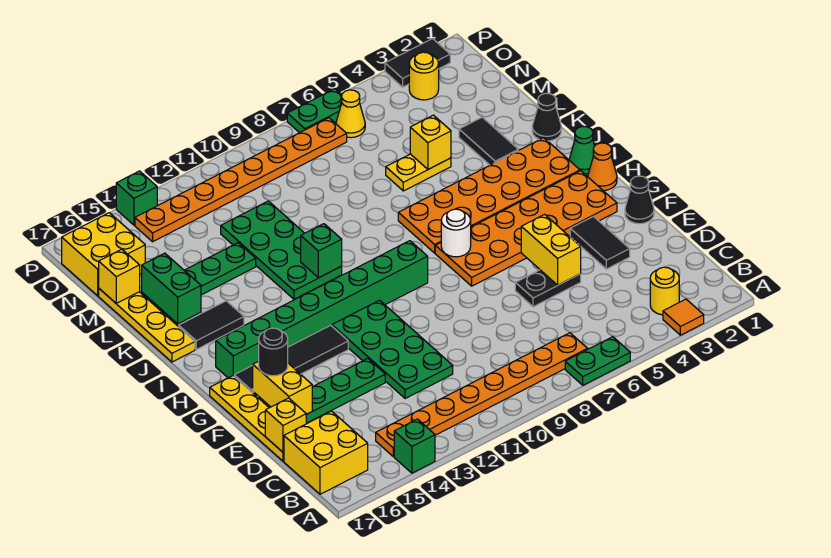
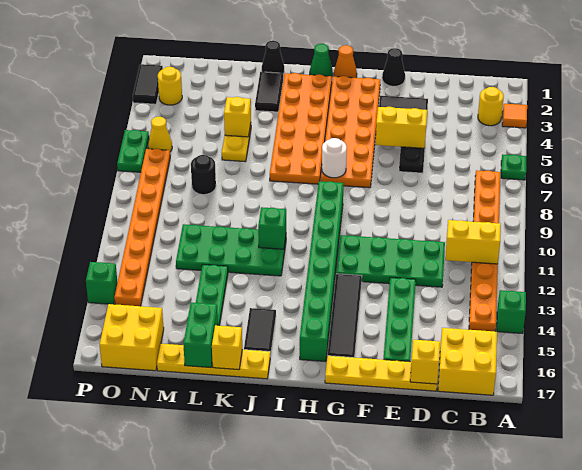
green 1x2 plate [565,337,630,385] -> green 1x1 plate [501,154,526,180]
yellow 1x2 brick [253,361,312,414] -> yellow 1x2 brick moved to [445,220,501,264]
black 1x1 round brick [259,328,288,376] -> black 1x1 round brick moved to [191,155,216,195]
black 1x2 tile [459,117,518,165] -> black 1x2 tile turned to [255,72,283,112]
green 1x2 brick [142,253,201,324] -> green 1x2 brick turned to [183,303,218,368]
yellow 1x1 brick [99,249,140,303] -> yellow 1x1 brick moved to [212,325,242,370]

